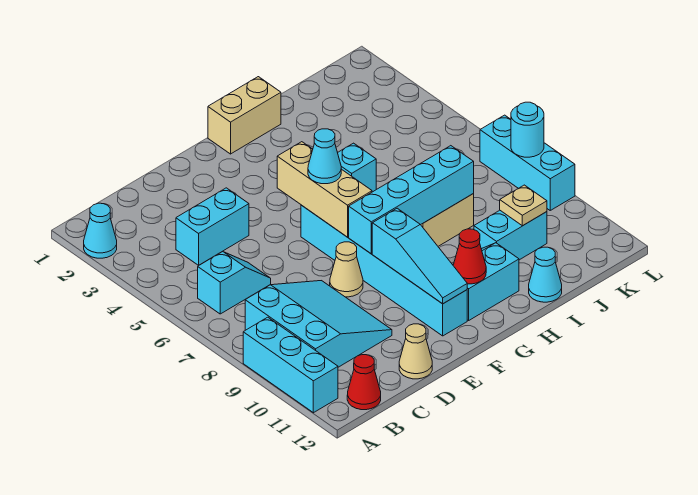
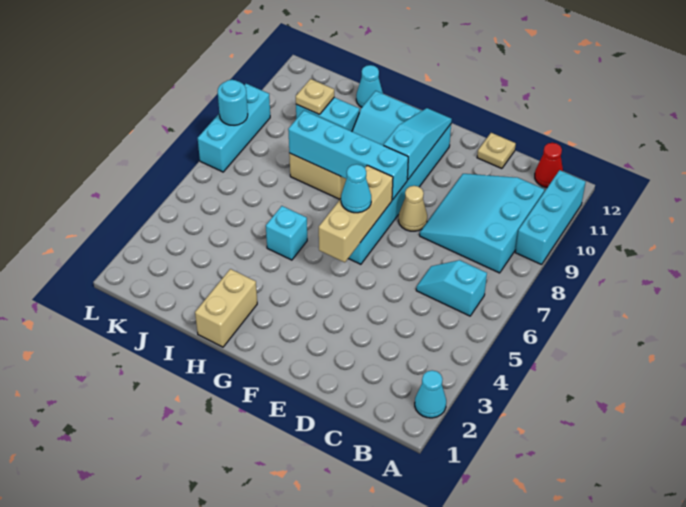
cyan 1x2 brick [176,188,249,265] -> none
tan 1x1 cone [399,324,432,379] -> tan 1x1 plate [477,133,516,169]
tan 1x2 brick [208,77,281,154] -> tan 1x2 brick turned to [195,269,257,347]
red 1x1 cone [453,229,486,284] -> none

